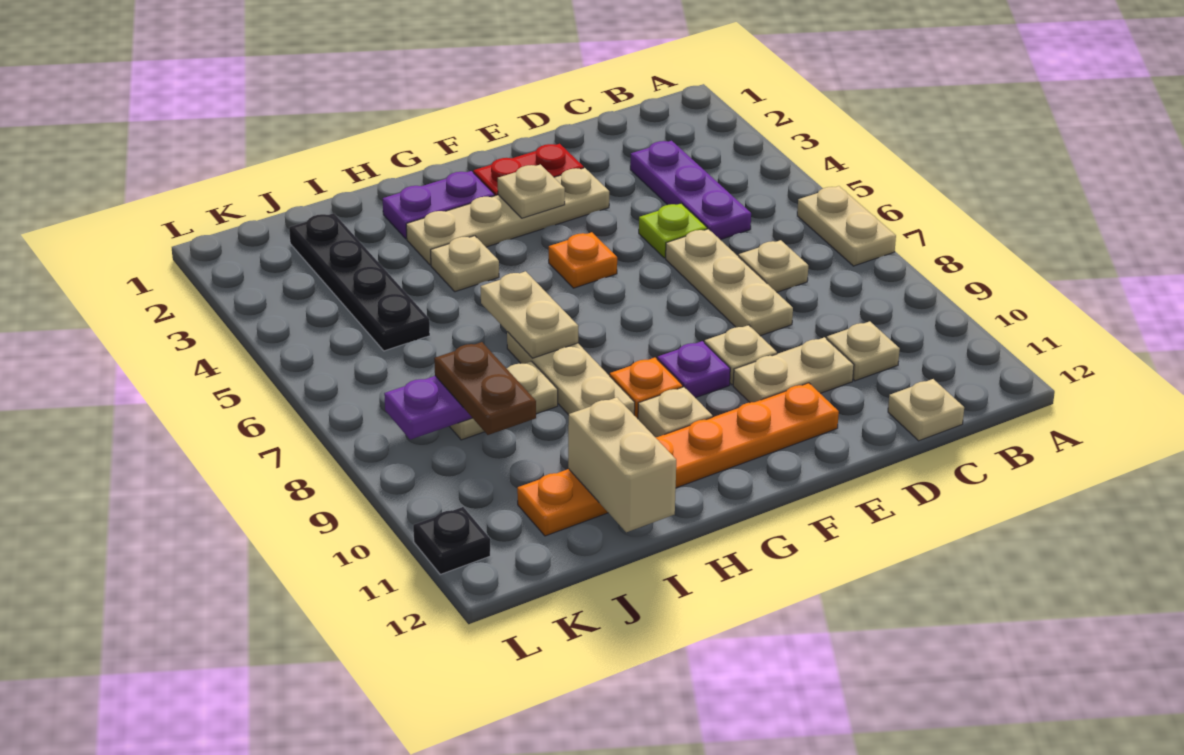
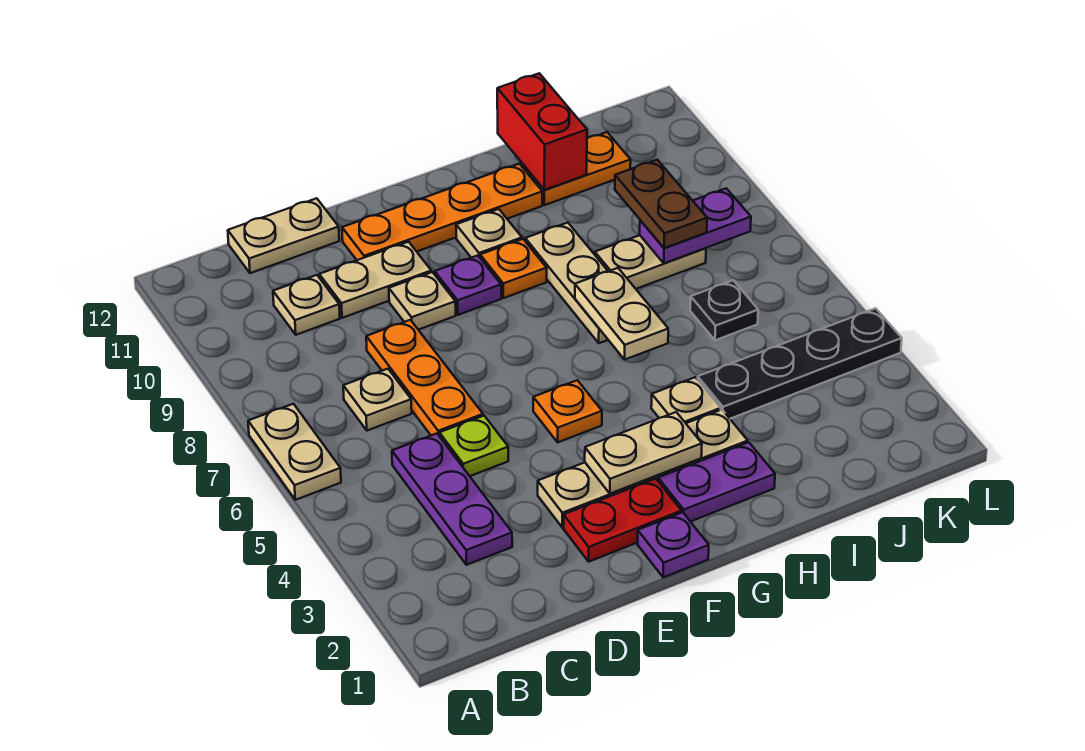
tan 1x1 plate [888,379,964,441] -> tan 1x2 plate [228,198,339,273]
tan 1x3 plate [666,229,793,336] -> orange 1x3 plate [366,320,483,435]
none -> purple 1x1 plate [637,512,709,577]
tan 1x1 plate [498,165,565,218] -> tan 1x2 plate [585,412,702,494]
tan 1x2 brick [568,397,676,532] -> red 1x2 brick [497,73,587,190]
black 1x4 plate [289,213,430,351] -> black 1x4 plate turned to [698,308,902,419]
black 1x1 plate [413,507,490,574] -> black 1x1 plate moved to [690,280,758,340]

